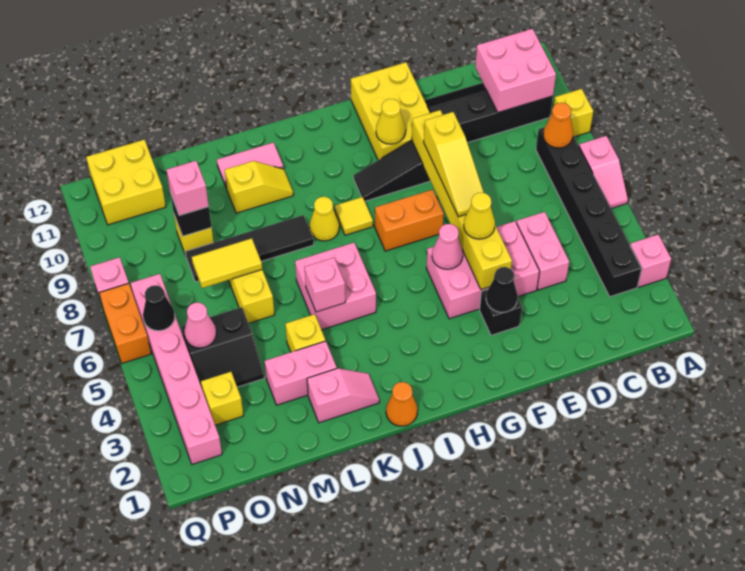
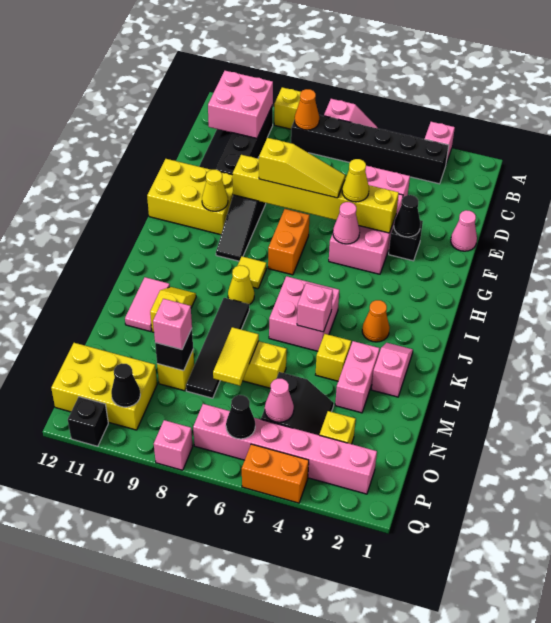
none -> pink 1x1 cone [451,210,477,251]
orange 1x1 cone [386,382,418,426] -> orange 1x1 cone moved to [362,300,390,342]
yellow 2x2 brick [86,140,166,225] -> yellow 2x3 brick [51,343,157,430]
none -> black 1x1 cone [111,363,140,407]
orange 1x2 brick [99,283,151,363] -> orange 1x2 brick moved to [242,444,309,503]
none -> black 1x1 brick [68,397,108,446]

